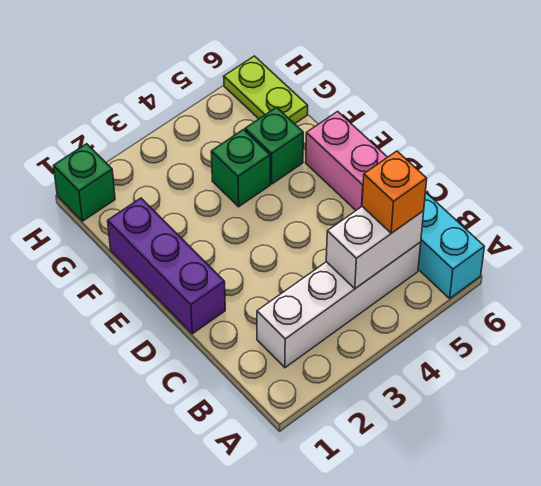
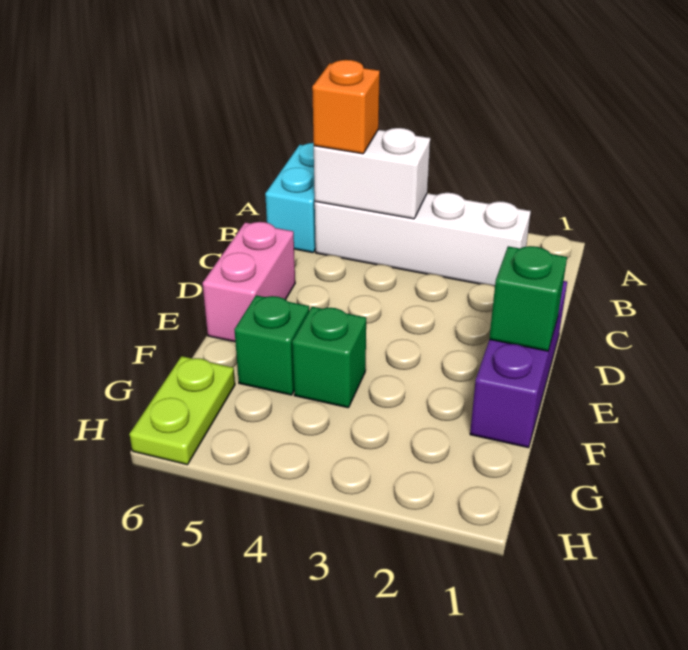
green 1x1 brick [54,144,115,221] -> green 1x1 brick moved to [489,246,567,351]

